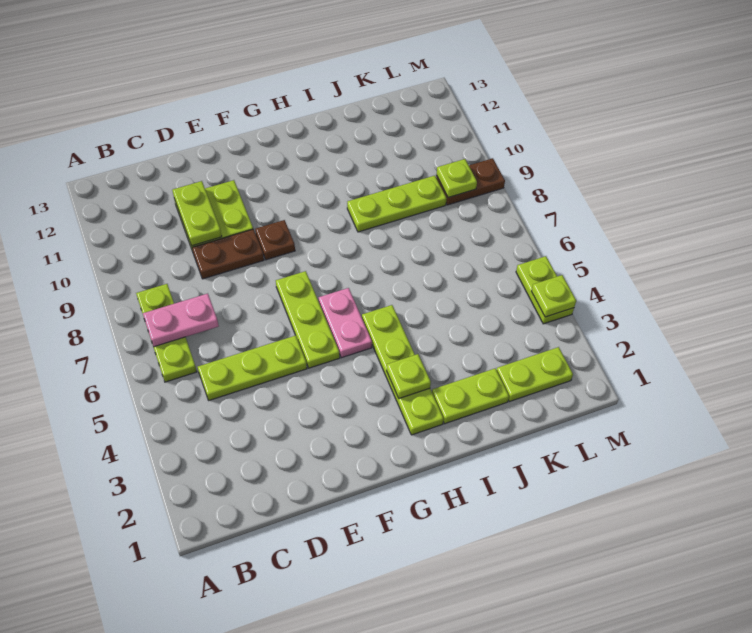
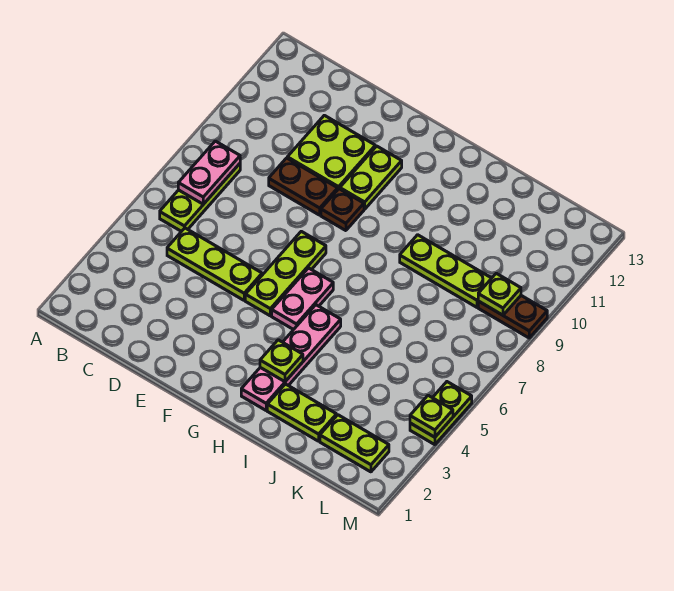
pink 1x2 plate [143,294,219,347] -> pink 1x2 plate turned to [178,141,240,204]
lime 1x2 plate [172,181,222,246] -> lime 1x2 plate moved to [340,146,402,209]
lime 1x4 plate [362,305,444,435] -> pink 1x4 plate [241,305,341,410]

